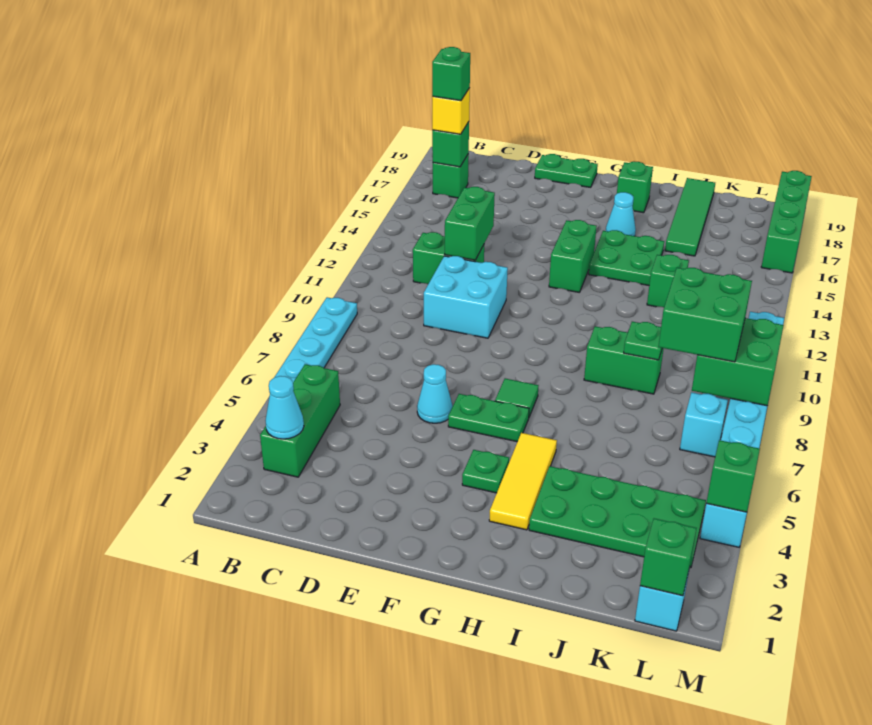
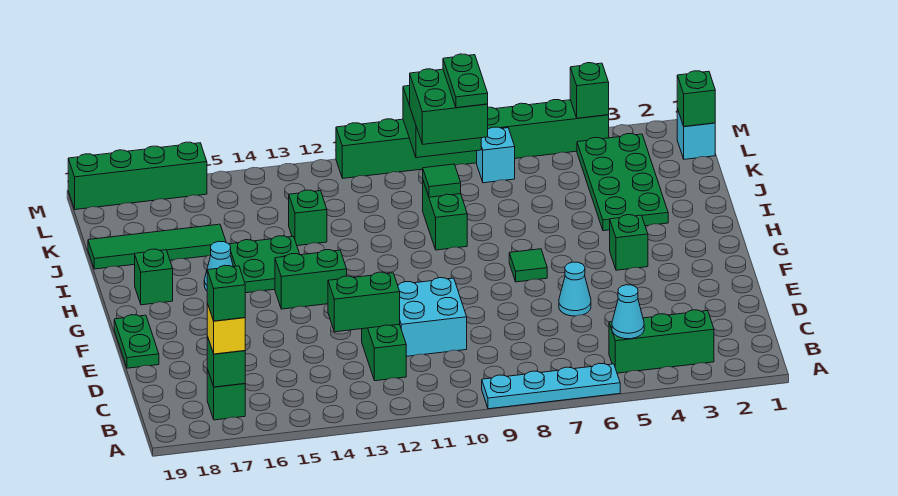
cyan 1x1 cone [265,376,304,439] -> cyan 1x1 cone moved to [612,285,644,339]
green 1x2 plate [448,394,529,442] -> green 1x2 plate moved to [443,54,488,108]
green 1x1 plate [462,450,509,493] -> green 1x1 brick [610,215,648,270]
yellow 1x3 tile [489,433,557,530] -> none
green 1x1 plate [624,322,662,360] -> green 1x1 tile [423,164,461,197]
cyan 1x8 brick [700,312,784,547] -> green 1x8 brick [336,100,609,178]

